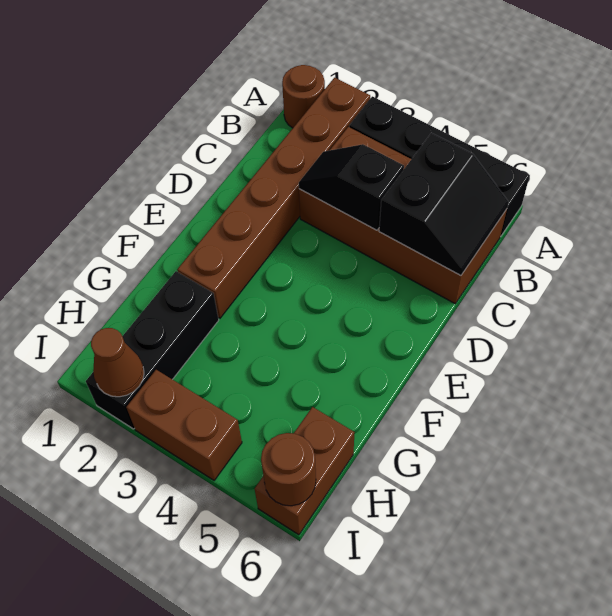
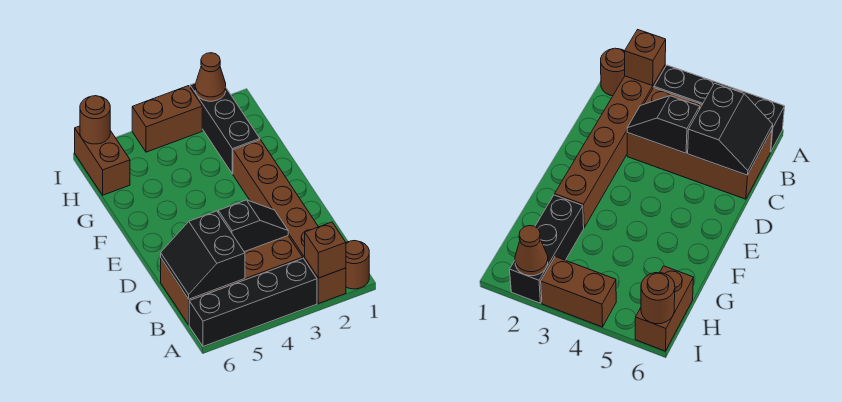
none -> brown 1x1 brick [305,222,346,278]

